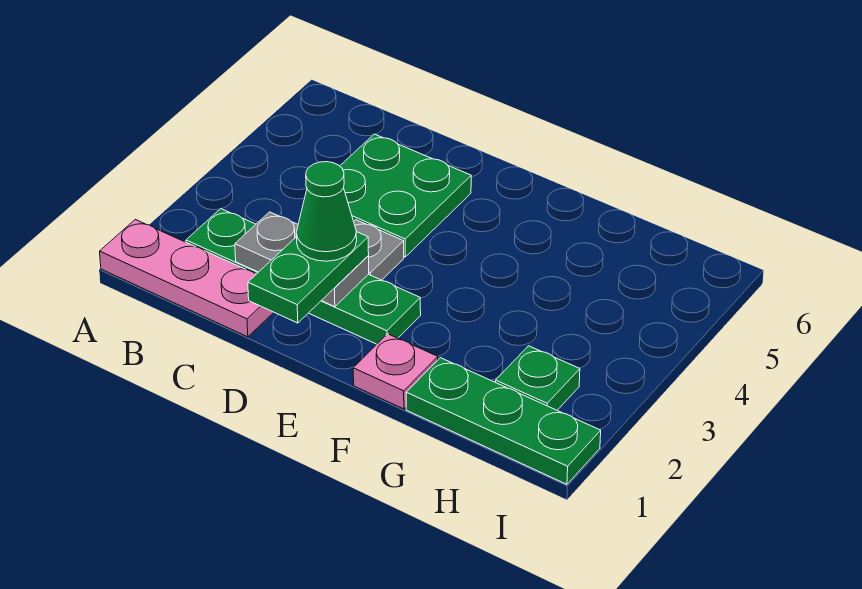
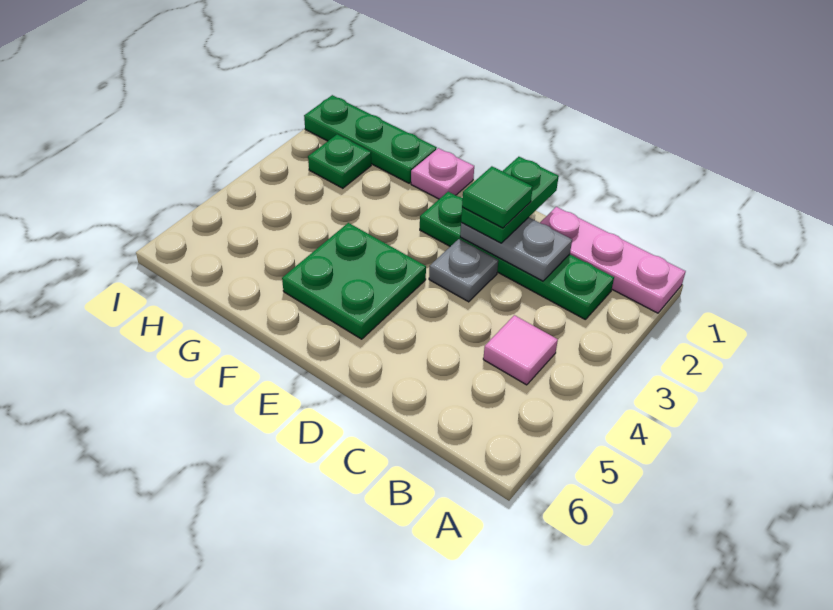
none -> pink 1x1 tile [483,315,558,385]
green 2x2 plate [340,134,471,257] -> green 2x2 plate moved to [282,223,426,339]
green 1x1 cone [296,162,357,261] -> green 1x1 tile [462,166,533,228]

